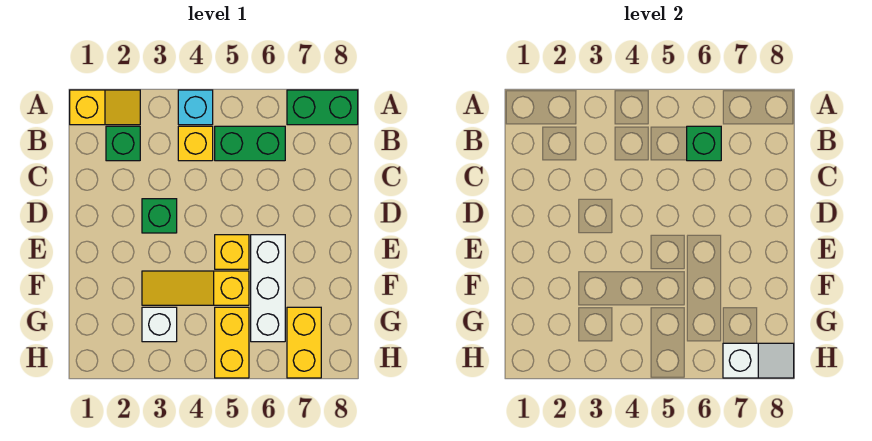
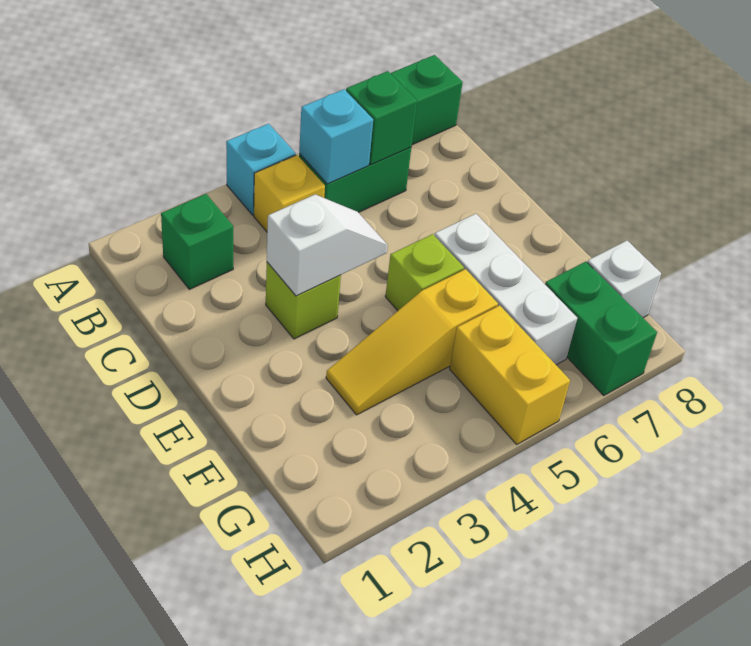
yellow 1x2 slope [70,90,140,125] -> none
none -> cyan 1x1 brick [299,89,373,184]
green 1x1 brick [142,199,177,233] -> lime 1x1 brick [266,262,341,339]
yellow 1x1 brick [215,235,249,269] -> lime 1x1 brick [385,234,464,311]
white 1x1 brick [142,307,177,342] -> white 1x1 brick moved to [587,241,661,318]
yellow 1x2 brick [287,307,321,378] -> green 1x2 brick [545,262,657,396]
white 1x2 slope [723,343,794,378] -> white 1x2 slope moved to [267,195,388,296]

